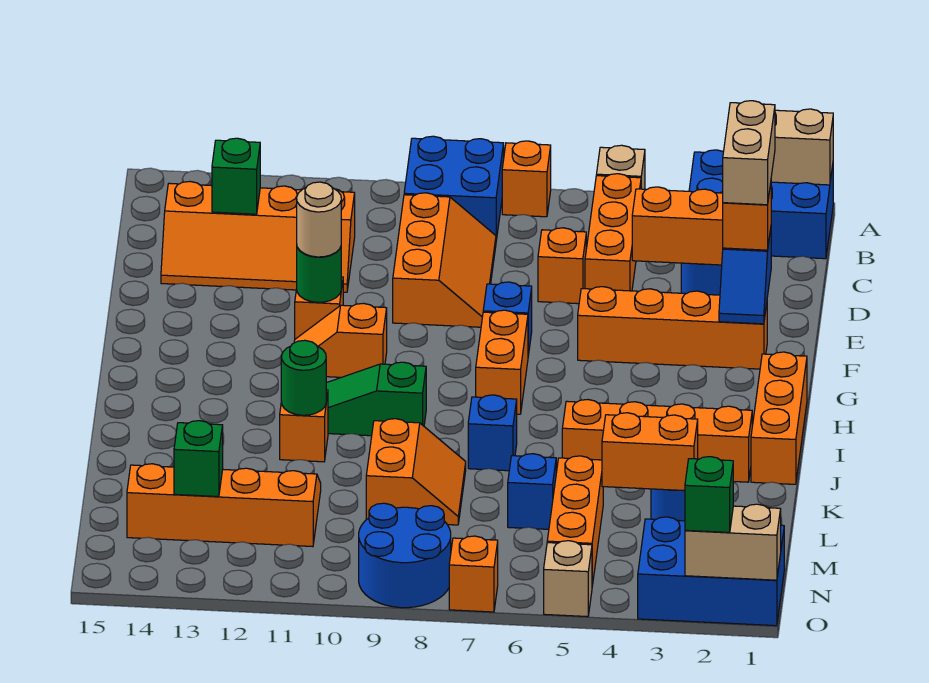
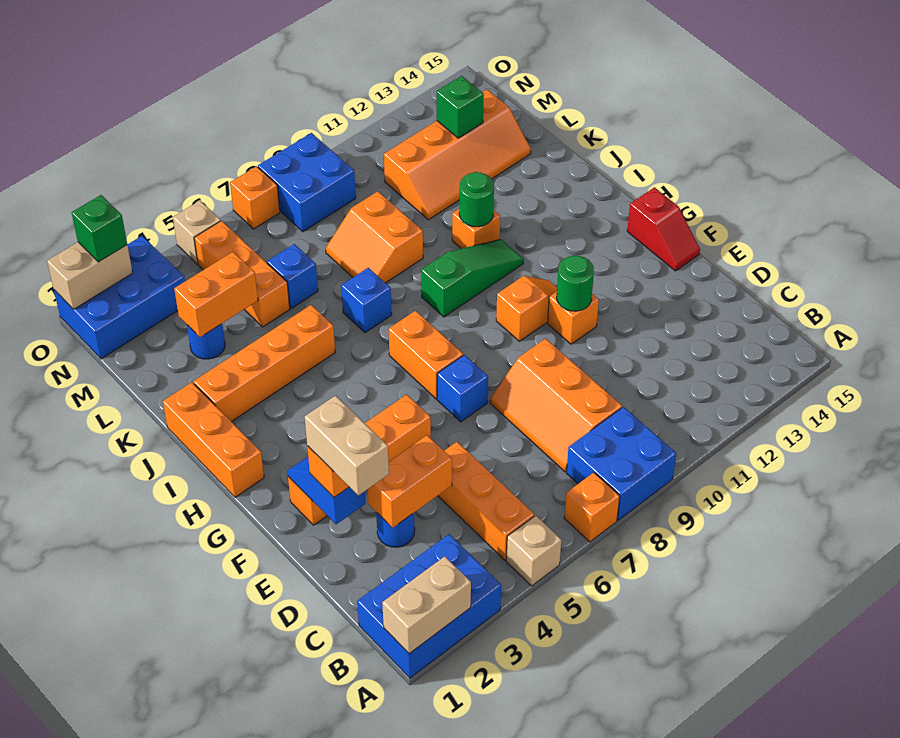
orange 2x4 slope [161,182,355,292] -> none
green 1x1 brick [212,138,260,214] -> none
orange 1x1 brick [538,228,586,304] -> none
tan 1x1 round brick [297,182,341,257] -> none
none -> red 1x2 slope [627,187,700,271]
blue 2x2 round brick [359,503,451,608] -> blue 2x2 brick [258,133,356,232]

